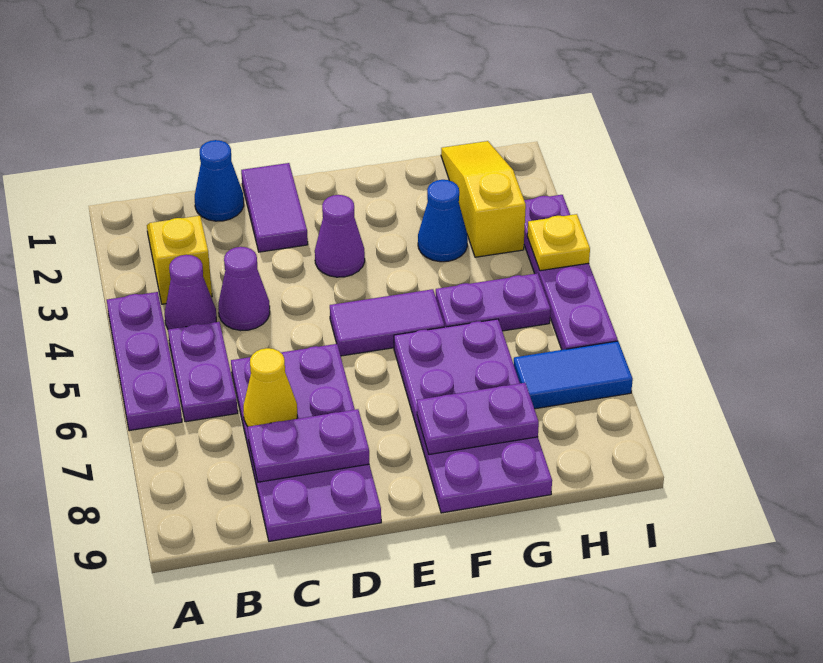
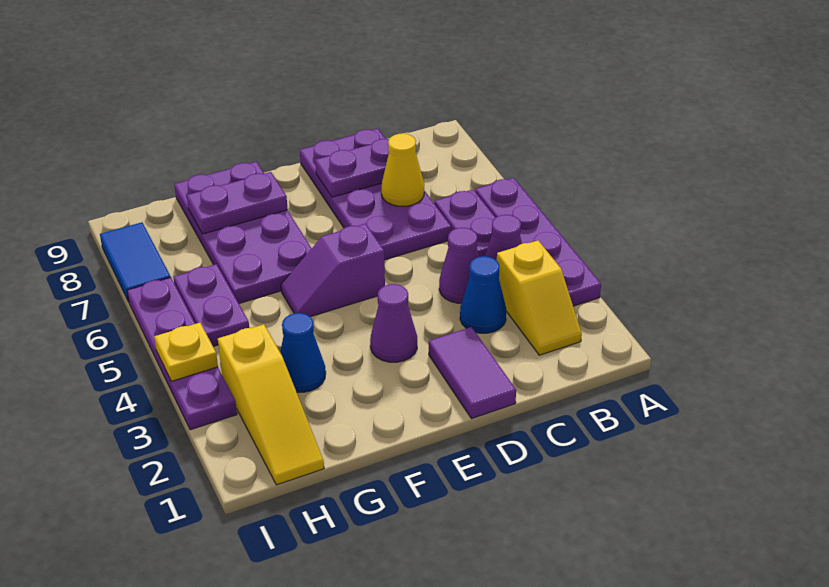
purple 1x3 plate [107,292,182,431] -> purple 1x4 plate [475,178,601,306]
blue 1x1 cone [195,140,244,221] -> blue 1x1 cone moved to [460,256,506,333]
purple 1x2 tile [330,289,444,356] -> purple 1x2 slope [281,224,385,317]
purple 1x2 plate [436,273,551,331] -> purple 1x2 plate turned to [173,264,249,346]
blue 1x2 tile [514,341,633,409] -> blue 1x2 tile turned to [100,222,170,302]

